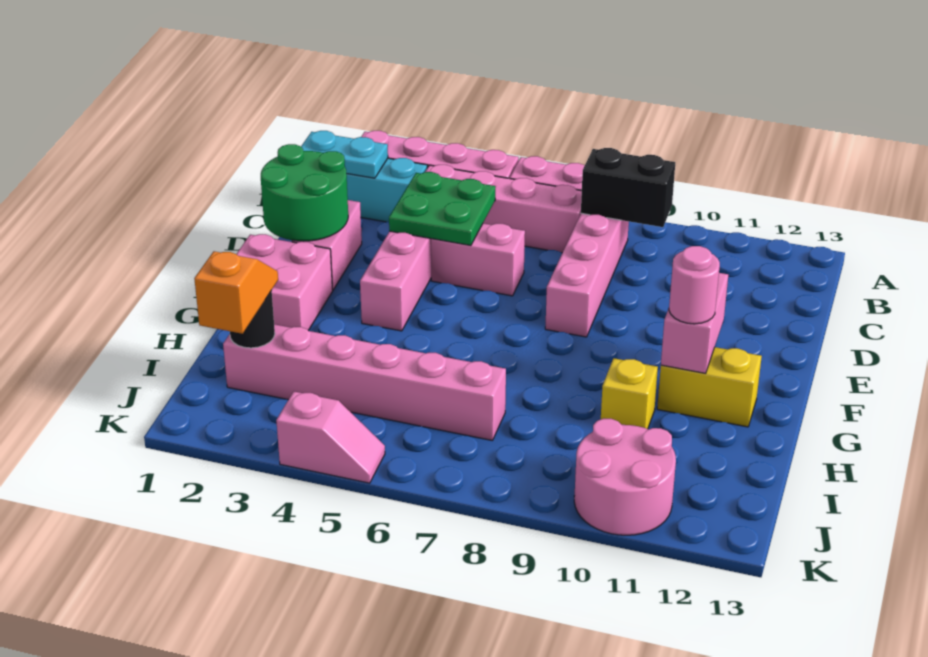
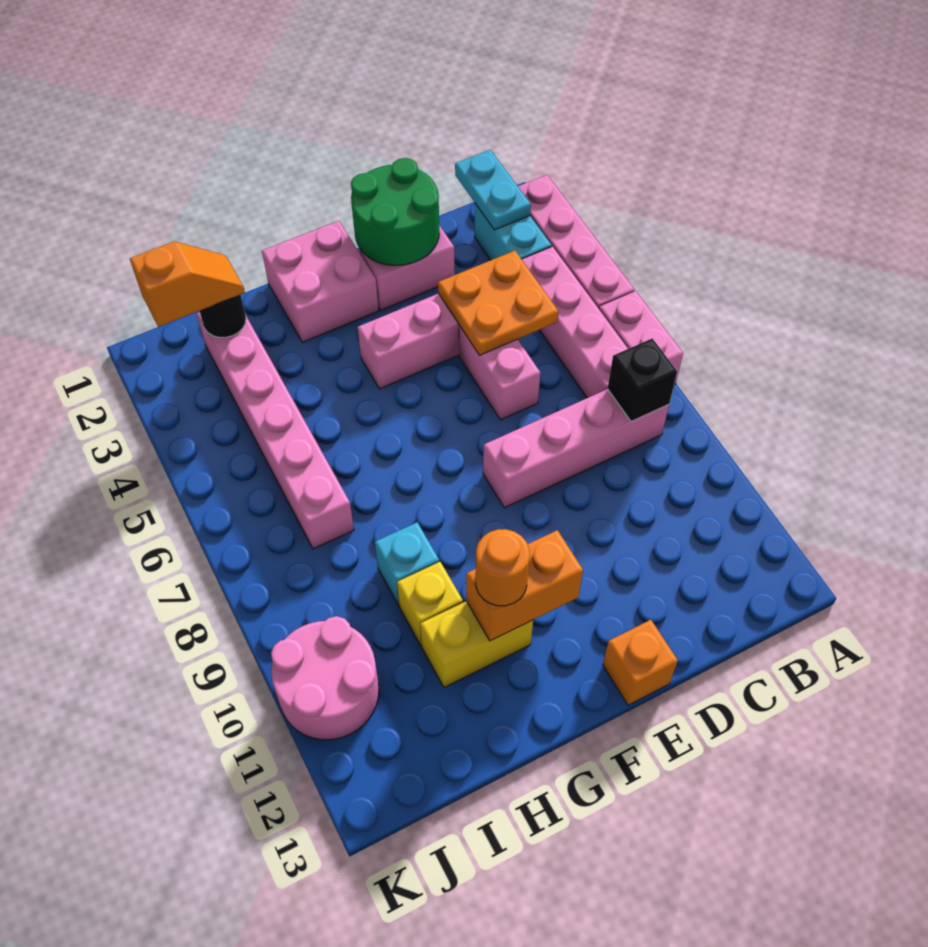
black 1x2 brick [581,148,675,227] -> black 1x1 brick [608,339,677,422]
green 2x2 plate [389,172,496,245] -> orange 2x2 plate [438,251,559,355]
none -> orange 1x1 brick [603,620,678,705]
pink 1x2 brick [661,273,728,373] -> orange 1x2 brick [466,530,583,641]
yellow 1x2 brick [657,347,762,427] -> yellow 1x2 brick turned to [420,601,533,688]
pink 1x1 round brick [669,246,720,324] -> orange 1x1 round brick [476,529,530,606]
none -> cyan 1x1 brick [375,522,439,605]
pink 1x2 slope [276,392,385,483] -> none

